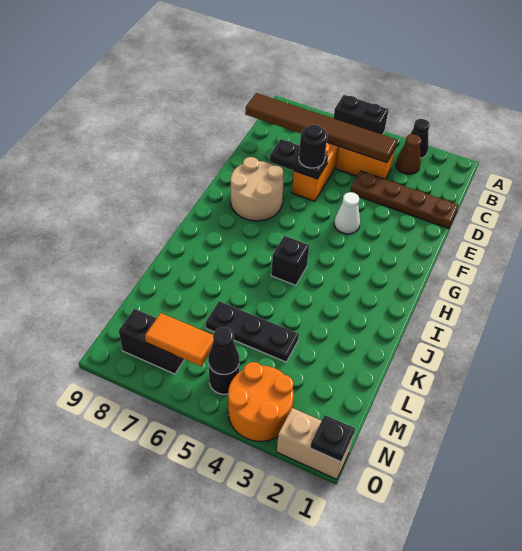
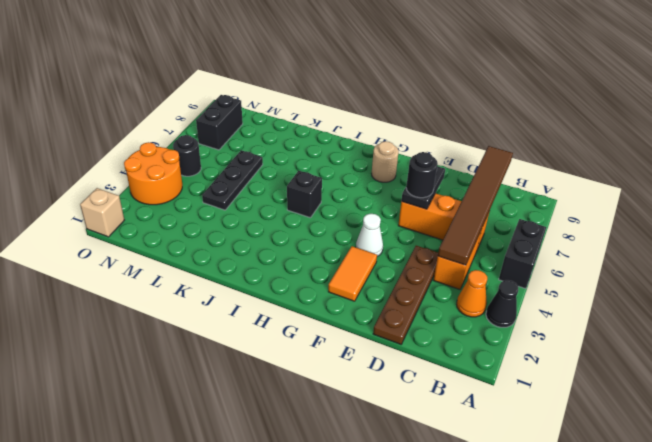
brown 1x1 cone [396,134,422,174] -> orange 1x1 cone [456,270,487,317]
tan 2x2 round brick [231,157,284,221] -> tan 1x1 round brick [372,141,399,182]
black 1x1 cone [208,327,239,374] -> none
orange 1x2 tile [145,313,214,366] -> orange 1x2 tile moved to [328,246,377,301]
tan 1x2 brick [277,408,353,479] -> tan 1x1 brick [80,188,124,237]
black 1x1 plate [310,415,355,462] -> none

